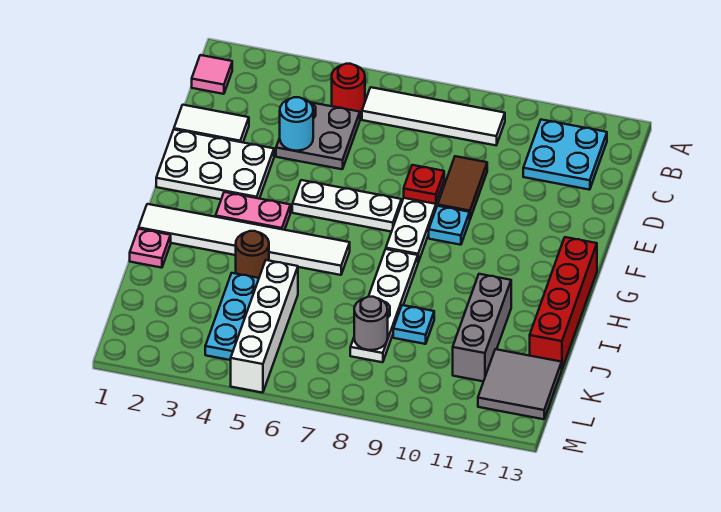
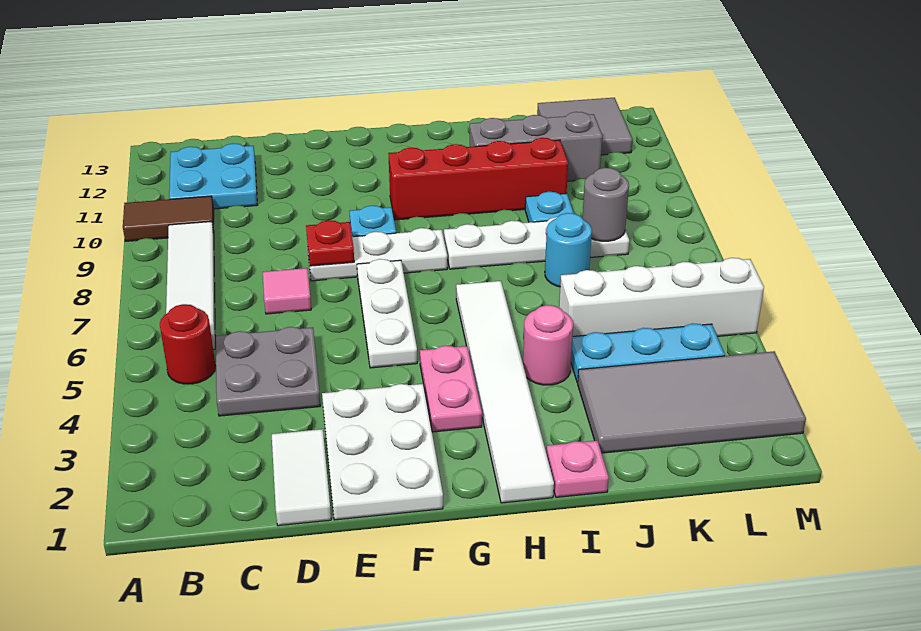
pink 1x1 tile [192,55,232,94] -> pink 1x1 tile moved to [263,268,311,314]
cyan 1x1 round brick [280,97,313,151] -> cyan 1x1 round brick moved to [545,213,592,287]
brown 1x2 tile [438,156,487,219] -> brown 1x2 tile moved to [123,196,214,241]
red 1x4 brick [530,237,597,369] -> red 1x4 brick moved to [388,138,568,220]
brown 1x1 round brick [236,231,269,278] -> pink 1x1 round brick [523,305,573,385]
none -> grey 2x4 tile [578,351,806,453]

